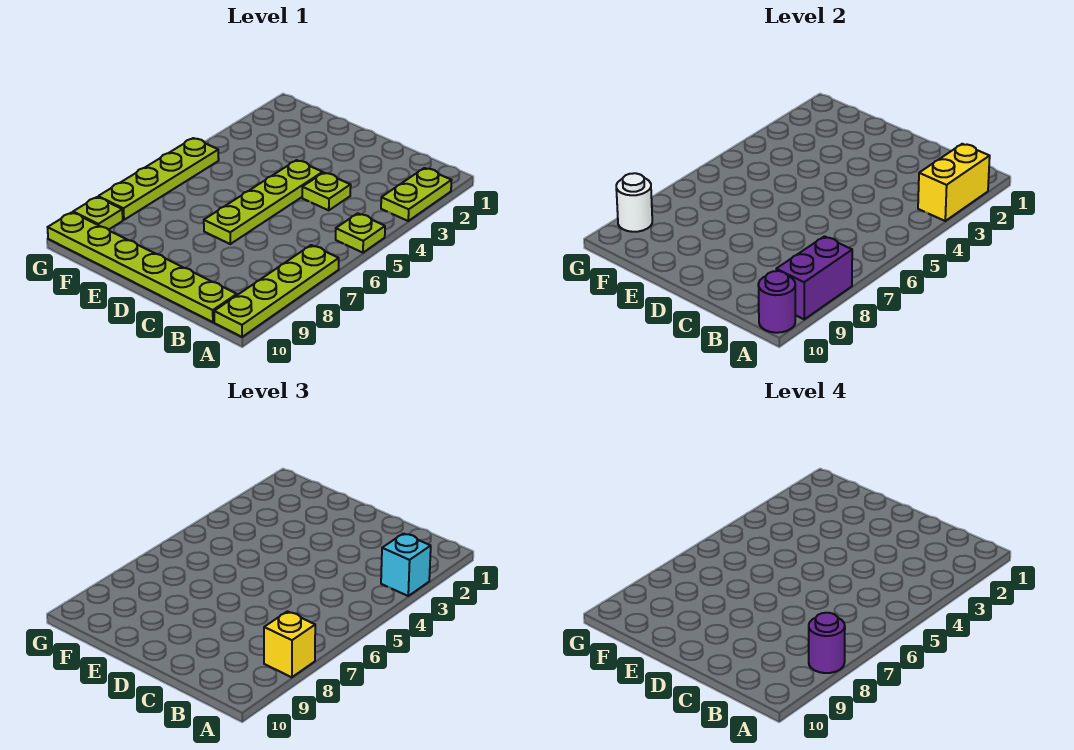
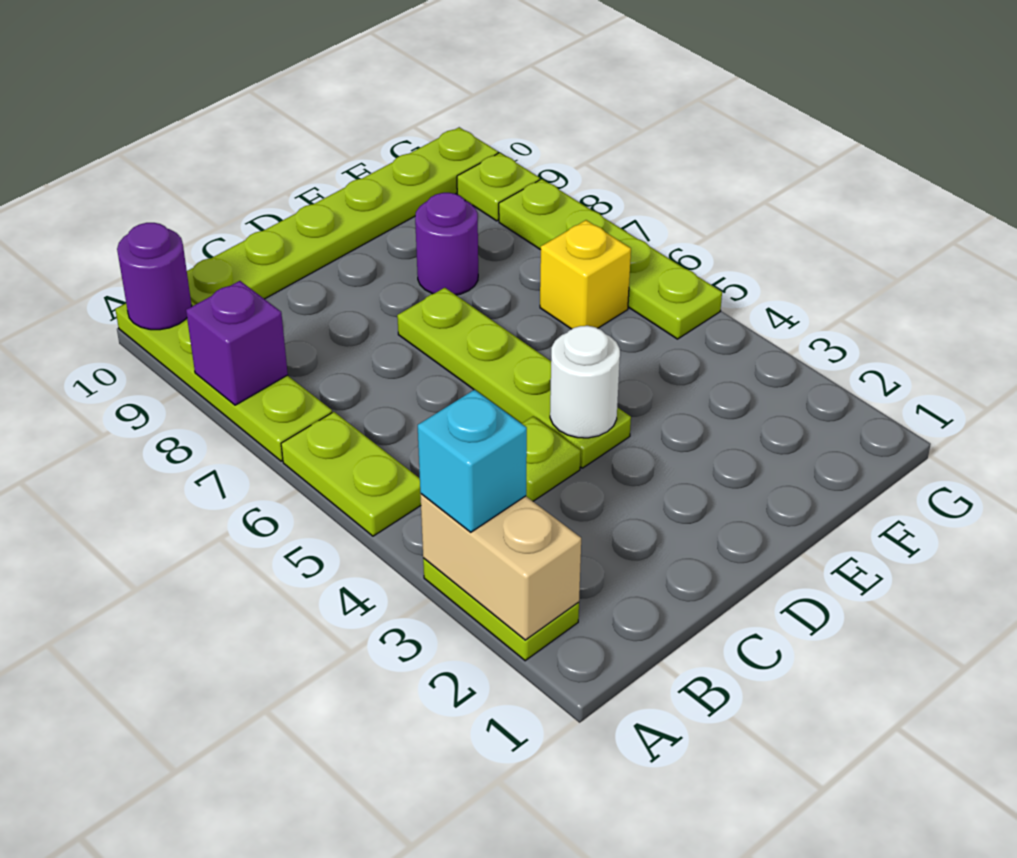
yellow 1x2 brick [918,144,990,221] -> tan 1x2 brick [420,494,581,640]
lime 1x1 plate [336,213,385,253] -> lime 1x2 plate [281,412,421,536]
purple 1x2 brick [776,236,852,319] -> purple 1x1 brick [186,281,288,405]
yellow 1x1 brick [264,611,315,677] -> yellow 1x1 brick moved to [540,220,631,329]
purple 1x1 round brick [809,613,845,673] -> purple 1x1 round brick moved to [415,193,478,295]
white 1x1 round brick [616,173,652,232] -> white 1x1 round brick moved to [550,326,620,438]

